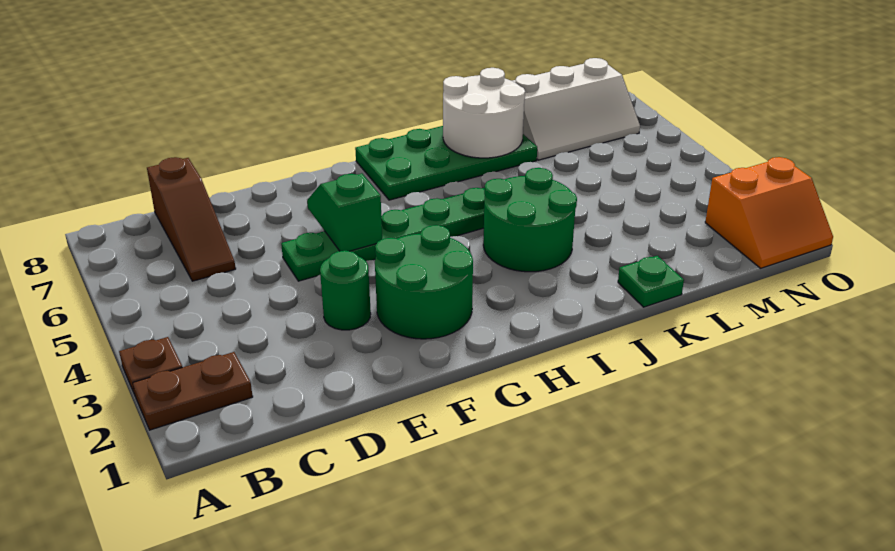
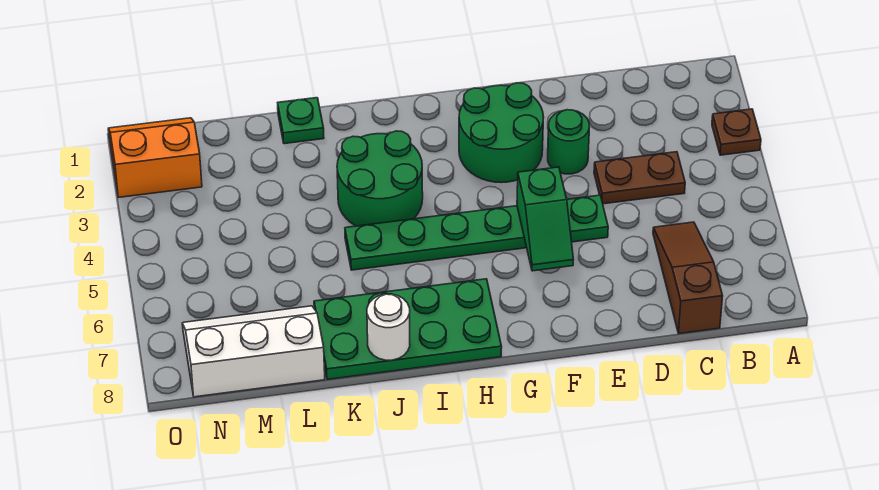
brown 1x2 plate [133,352,253,430] -> brown 1x2 plate moved to [594,152,685,204]
white 2x2 round brick [443,68,525,158] -> white 1x1 round brick [367,294,410,360]

